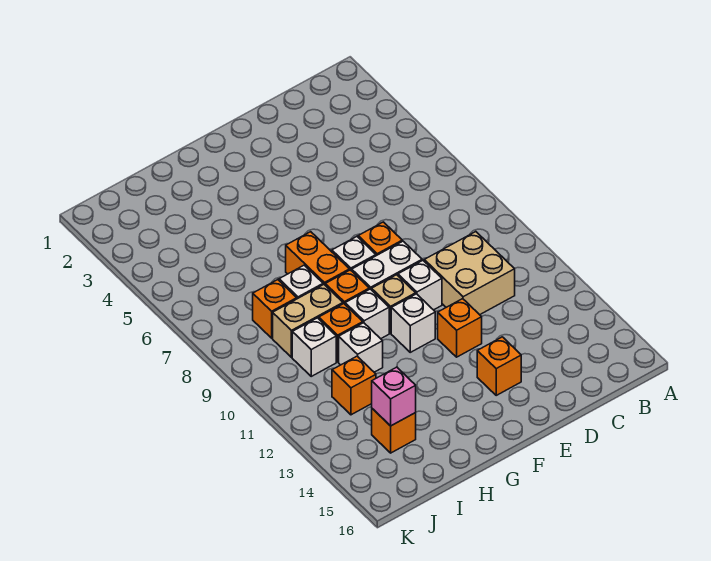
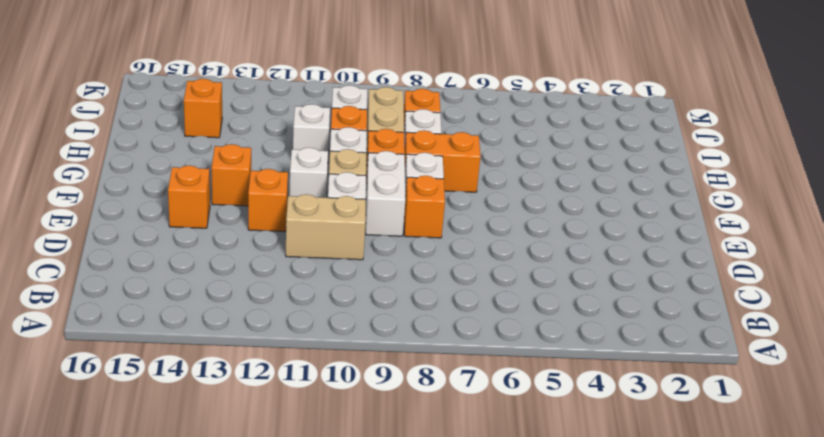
tan 2x2 brick [424,232,515,315] -> tan 1x2 brick [286,194,366,260]
orange 1x1 brick [332,356,376,415] -> orange 1x1 brick moved to [212,144,251,206]
pink 1x1 brick [372,367,416,426] -> none

